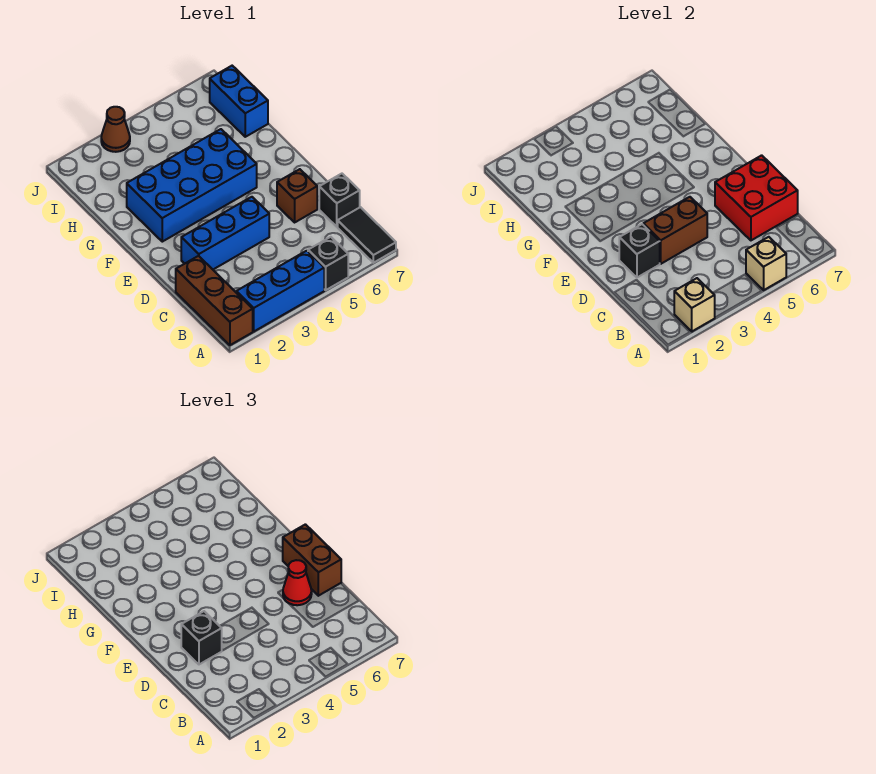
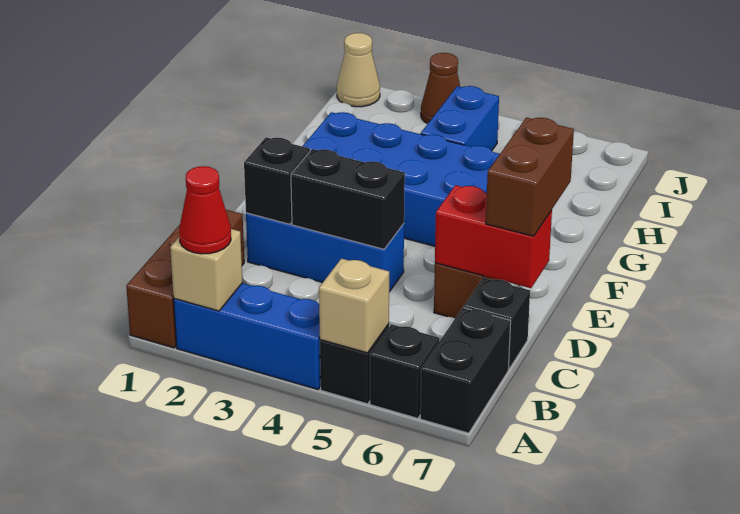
black 1x2 tile [338,207,396,263] -> black 1x2 brick [420,308,511,433]
red 2x2 brick [715,155,798,240] -> red 1x2 brick [435,185,552,288]
black 1x1 brick [181,611,222,664] -> black 1x1 brick moved to [370,324,439,418]
brown 1x2 brick [643,197,707,264] -> black 1x2 brick [291,149,405,249]
red 1x1 cone [283,560,312,605] -> red 1x1 cone moved to [179,166,231,254]
blue 1x2 brick [210,66,268,137] -> blue 1x2 brick moved to [421,86,499,150]
none -> tan 1x1 cone [337,33,380,107]

